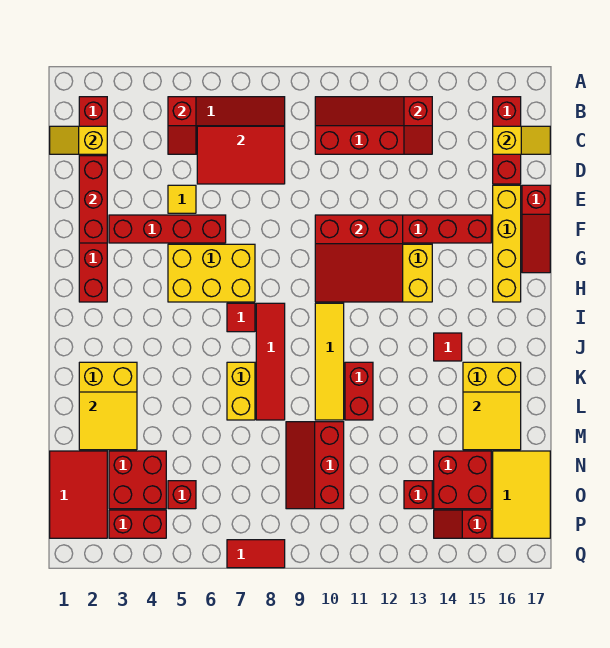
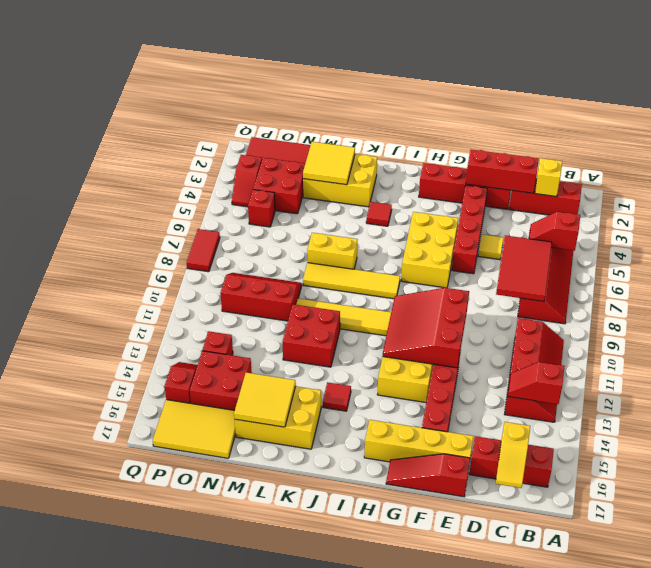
red 1x1 tile [227,303,255,332] -> red 1x1 tile moved to [366,202,392,226]
red 1x4 tile [256,303,285,420] -> yellow 1x4 tile [303,263,400,299]
red 1x2 brick [345,362,373,420] -> red 2x2 brick [282,304,340,367]
red 1x2 brick [109,510,166,538] -> red 1x2 slope [232,155,262,207]

